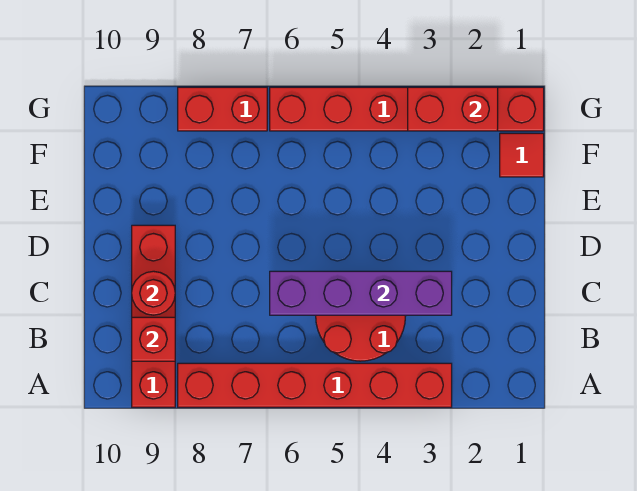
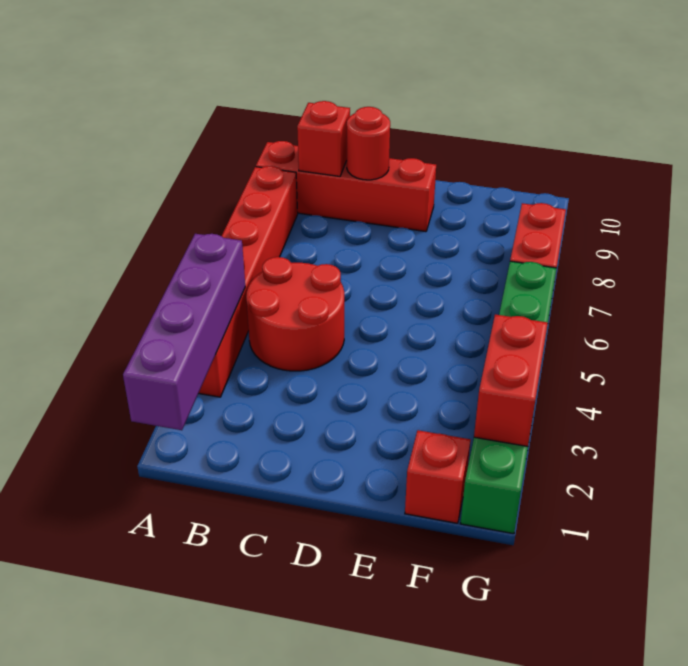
purple 1x4 brick [270,271,452,315] -> purple 1x4 brick moved to [123,234,245,430]
red 1x1 tile [500,133,544,177] -> red 1x1 brick [405,430,471,523]
red 1x6 brick [270,87,544,131] -> green 1x6 brick [460,261,557,534]

